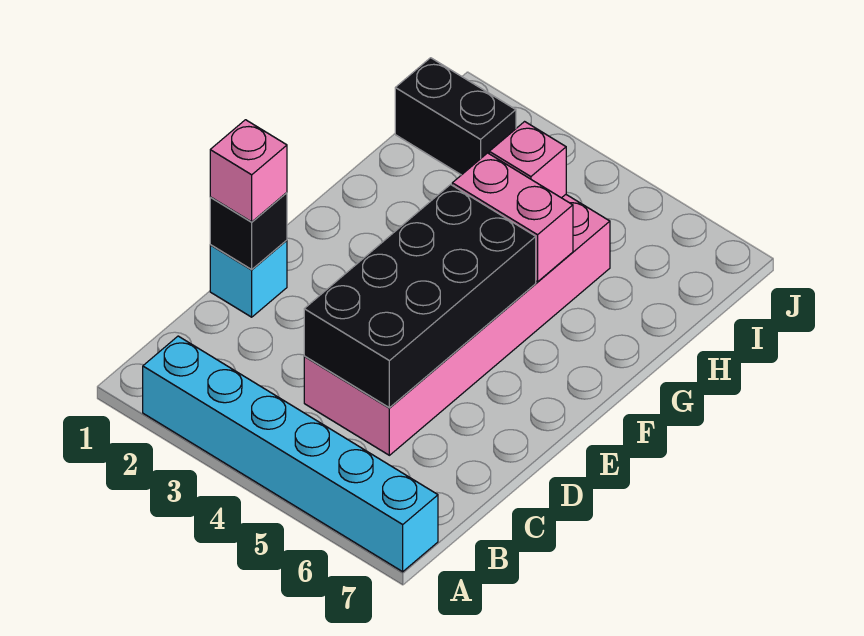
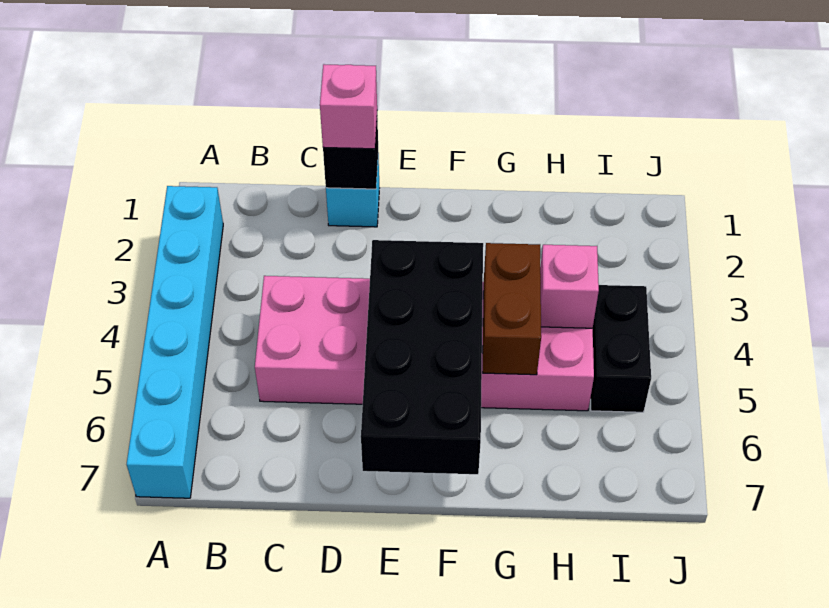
black 2x4 brick [304,185,536,408] -> black 2x4 brick turned to [361,240,483,474]
pink 1x2 brick [452,153,573,282] -> brown 1x2 brick [483,243,541,375]
black 1x2 brick [395,58,516,175] -> black 1x2 brick moved to [590,285,651,412]

